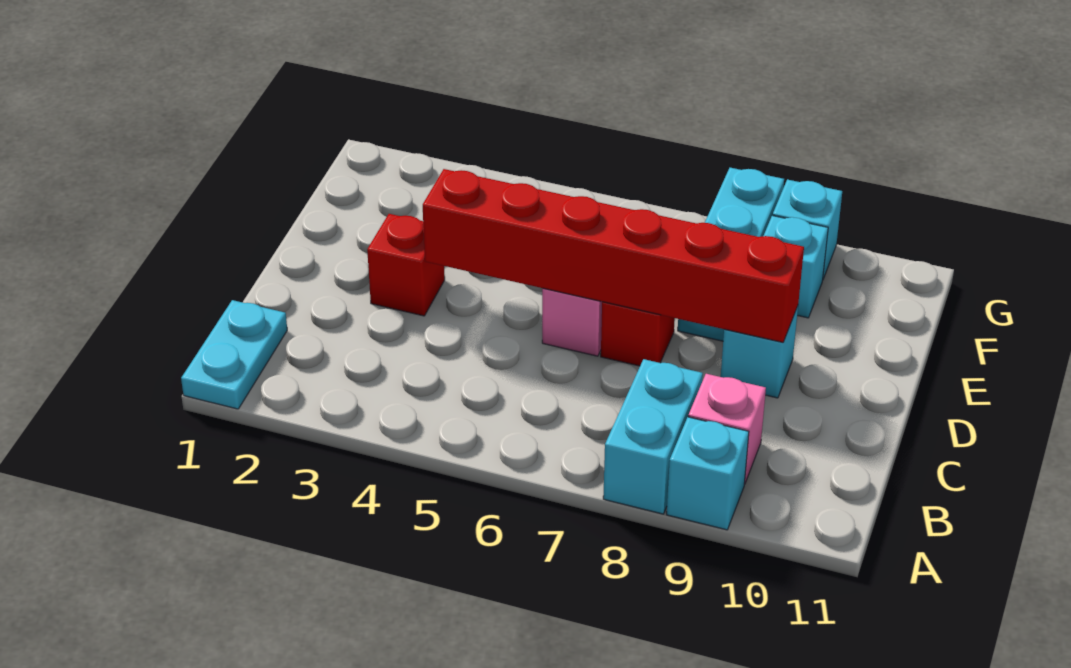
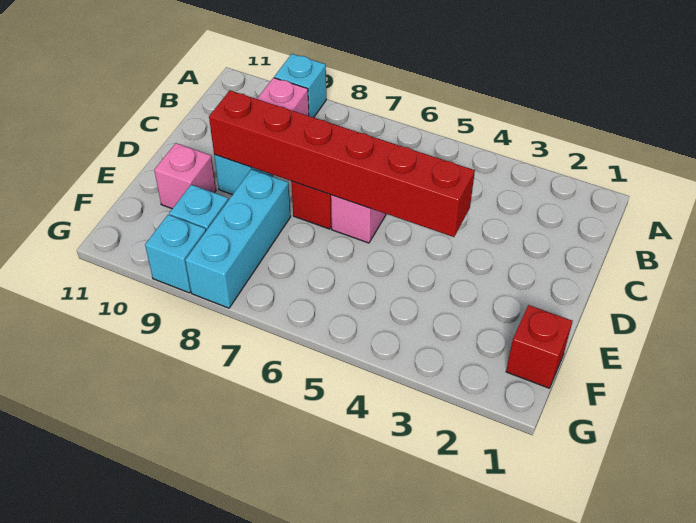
cyan 1x2 plate [181,300,287,409] -> none
cyan 1x2 brick [603,359,703,514] -> none
red 1x1 brick [367,214,445,316] -> red 1x1 brick moved to [506,305,573,388]
none -> pink 1x1 brick [154,143,216,209]

